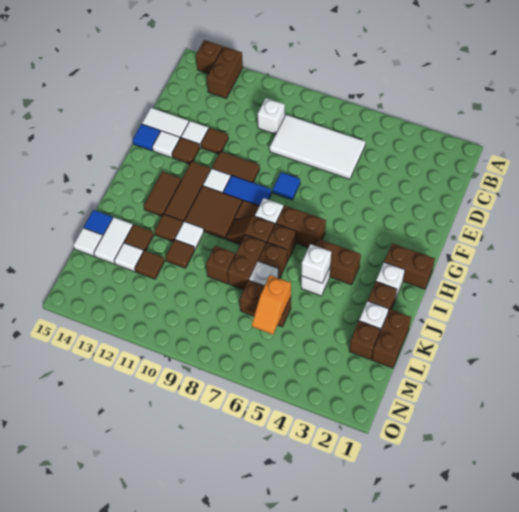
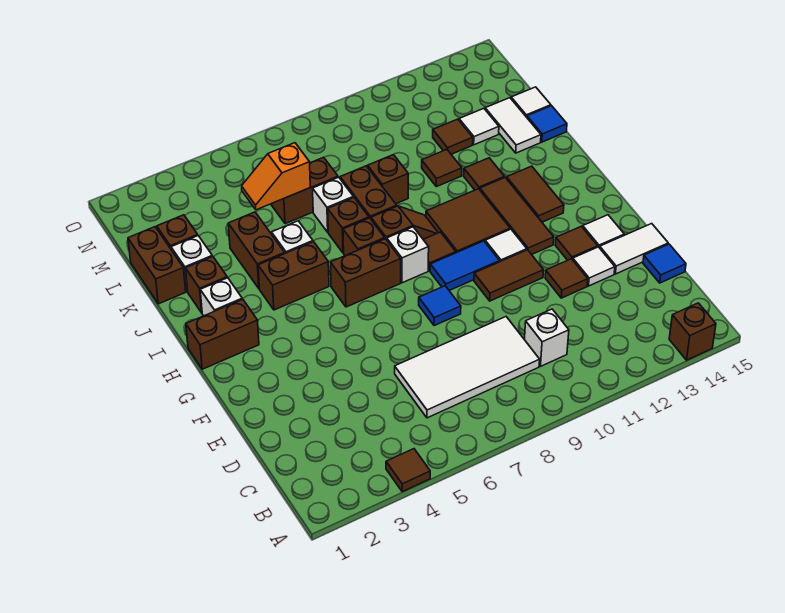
brown 1x2 brick [207,47,243,98] -> brown 1x2 brick moved to [228,212,285,288]
blue 1x1 tile [133,124,160,151] -> blue 1x1 tile moved to [643,244,686,283]
white 1x1 brick [301,244,331,283] -> none
white 1x1 tile [175,221,204,250] -> none
brown 1x1 tile [124,225,154,251] -> brown 1x1 tile moved to [386,449,430,492]
orange 1x2 slope [252,275,291,334] -> orange 1x2 slope turned to [242,143,310,210]

